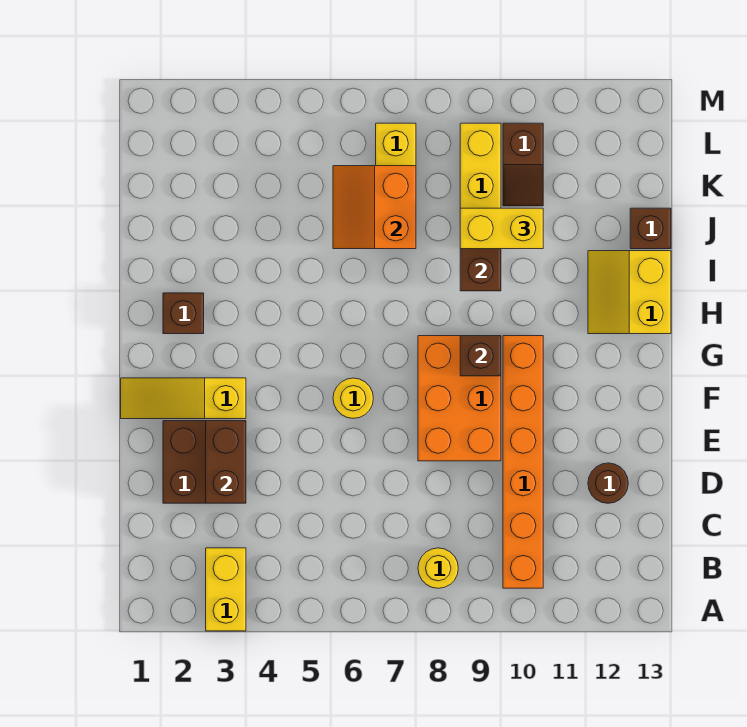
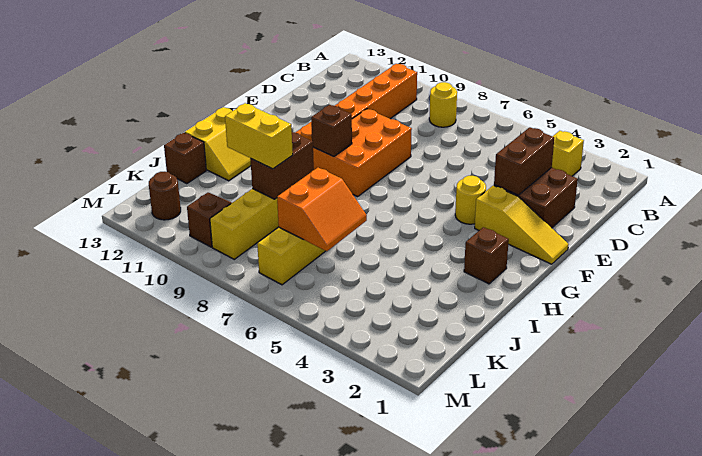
yellow 1x2 brick [206,548,246,631] -> yellow 1x1 brick [552,131,584,176]
brown 1x1 round brick [588,463,628,503] -> brown 1x1 round brick moved to [149,172,181,220]
yellow 1x1 round brick [333,378,373,418] -> yellow 1x1 round brick moved to [455,176,486,224]

